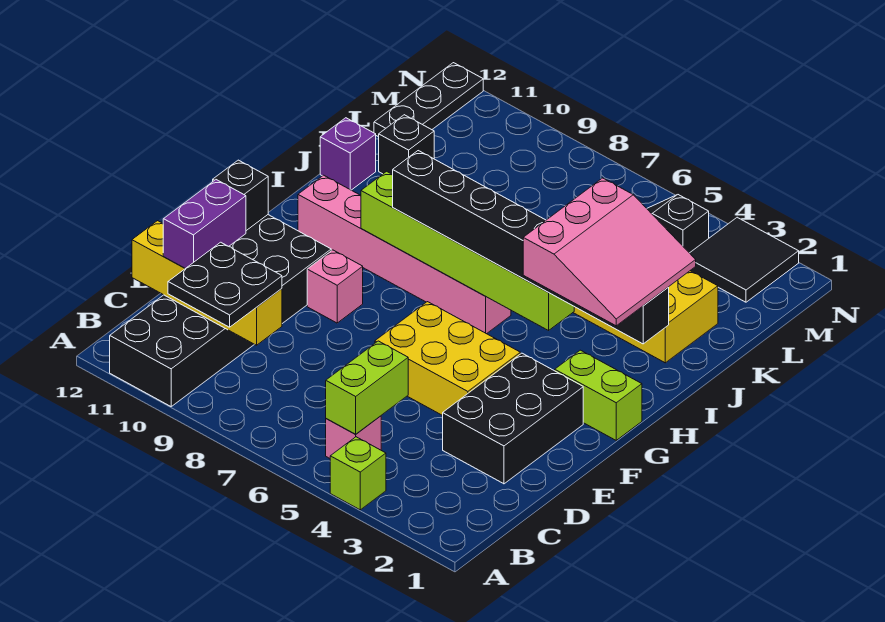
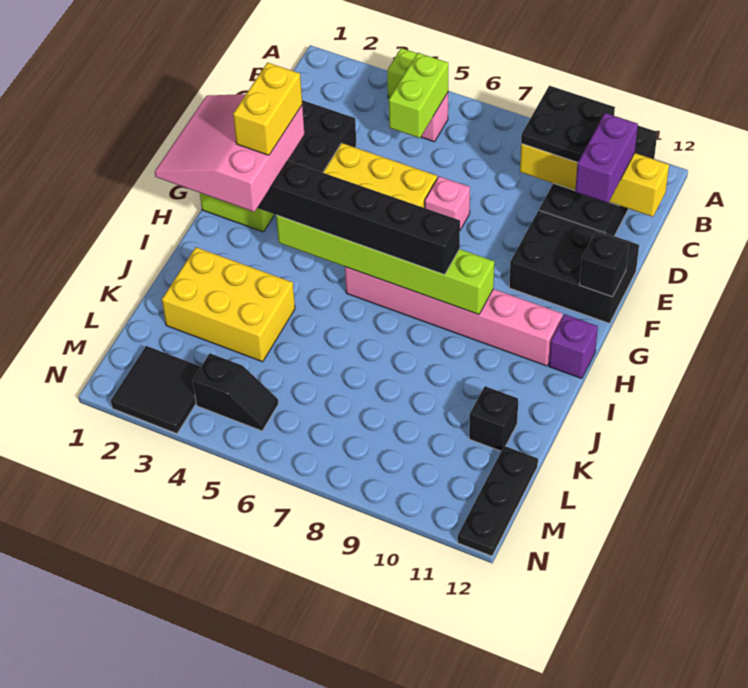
pink 1x1 brick [307,250,363,323] -> pink 1x1 brick moved to [425,176,470,230]
none -> yellow 1x2 brick [233,63,302,155]
purple 1x1 brick [320,118,376,190] -> purple 1x1 brick moved to [549,314,598,379]

